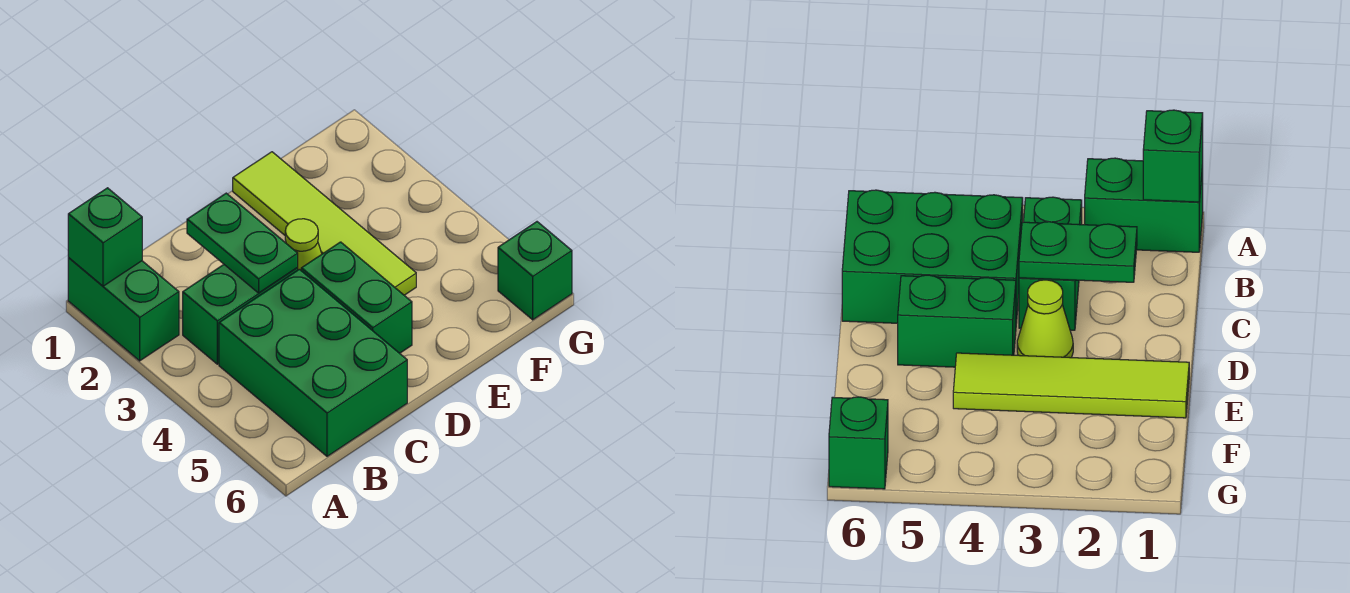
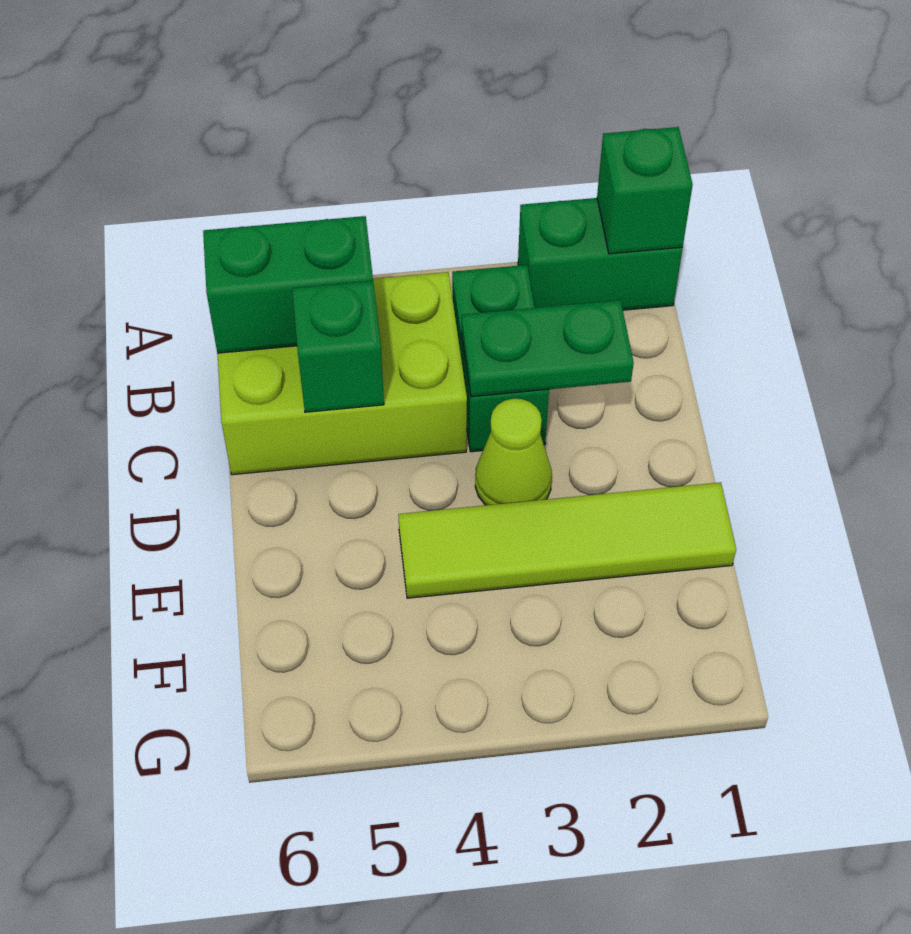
green 2x3 brick [219,269,407,456] -> lime 2x3 brick [217,272,467,475]
green 1x2 brick [301,242,412,353] -> green 1x2 brick moved to [203,216,373,353]
green 1x1 brick [498,222,572,320] -> green 1x1 brick moved to [292,281,384,412]

